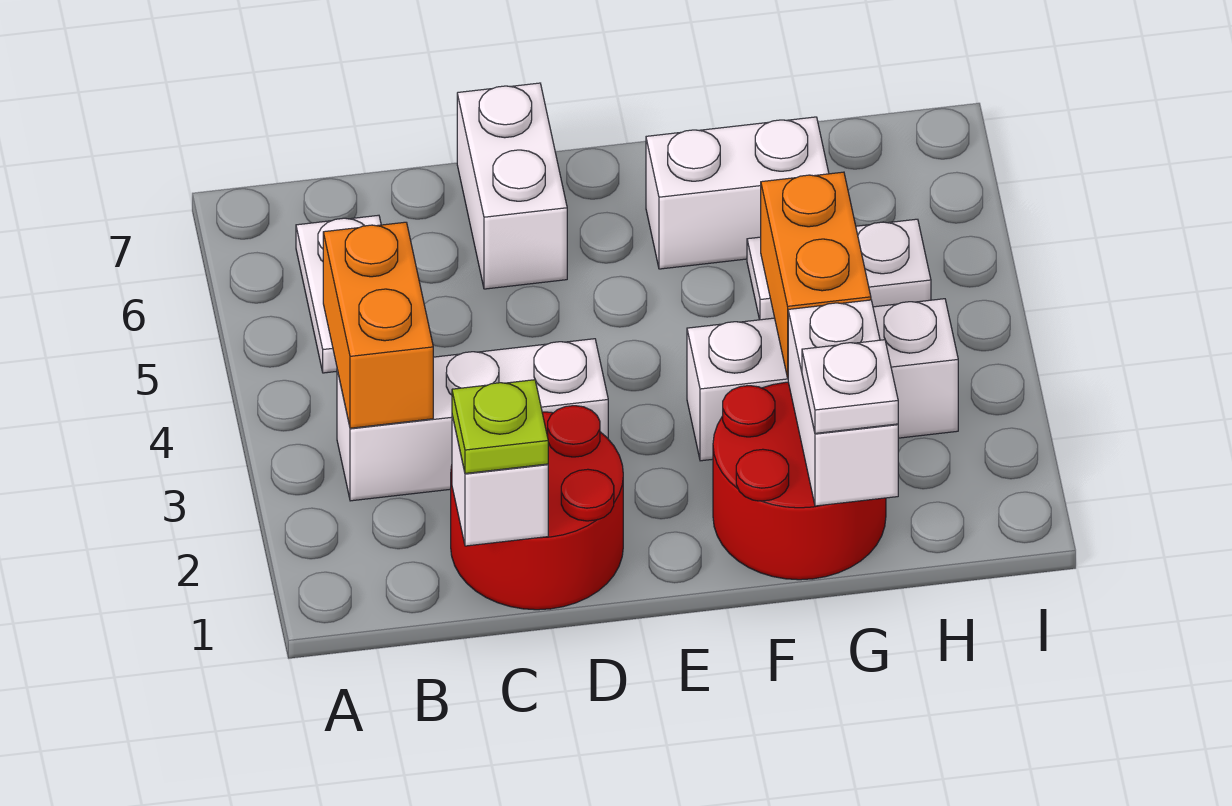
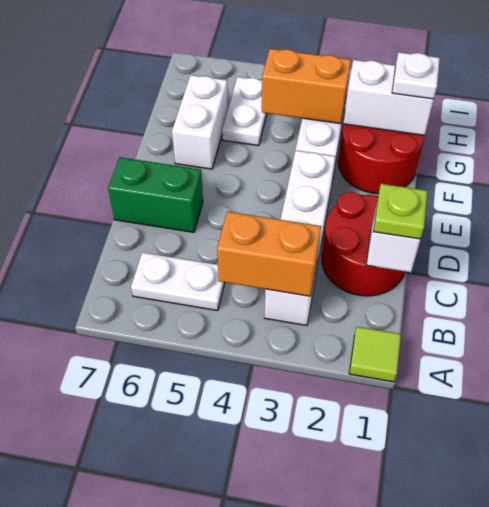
none -> lime 1x1 tile [349,327,401,382]
white 1x3 brick [337,339,608,501] -> white 1x4 brick [264,150,336,326]
white 1x2 brick [457,83,567,289] -> green 1x2 brick [108,157,203,232]

